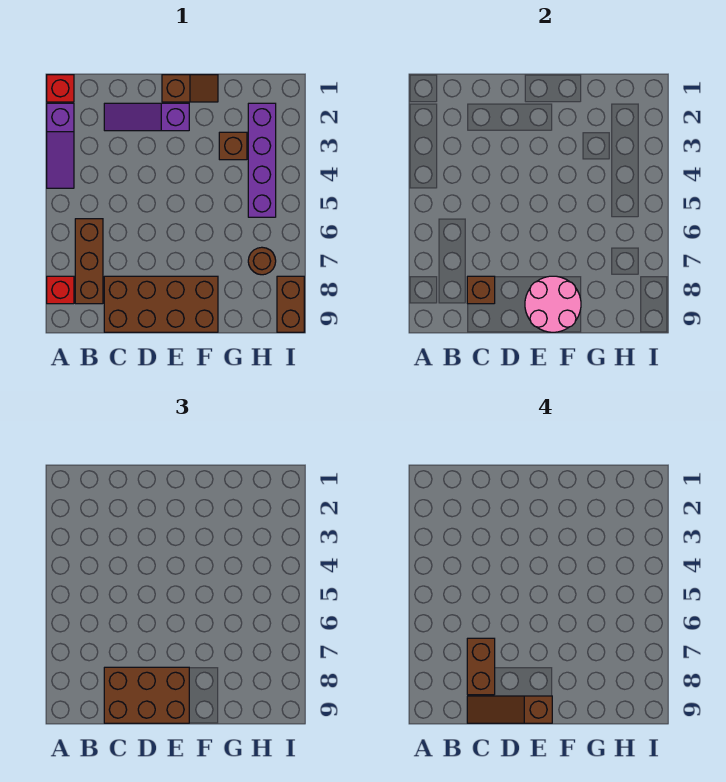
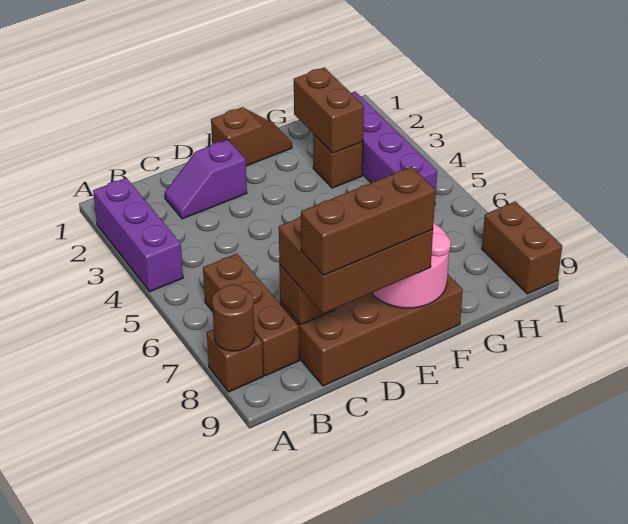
red 1x1 brick [47,75,74,102] -> none
purple 1x3 slope [47,103,74,188] -> purple 1x3 brick [93,178,183,292]
red 1x1 brick [47,276,74,304] -> brown 1x1 brick [207,329,263,392]
purple 1x3 slope [104,103,189,131] -> purple 1x2 slope [165,140,247,219]
brown 1x2 brick [467,638,495,695] -> brown 1x2 brick moved to [294,67,364,153]
brown 1x3 slope [467,696,552,723] -> brown 1x3 brick [301,167,436,275]
brown 1x1 round brick [248,247,276,275] -> brown 1x1 round brick moved to [212,284,255,351]

